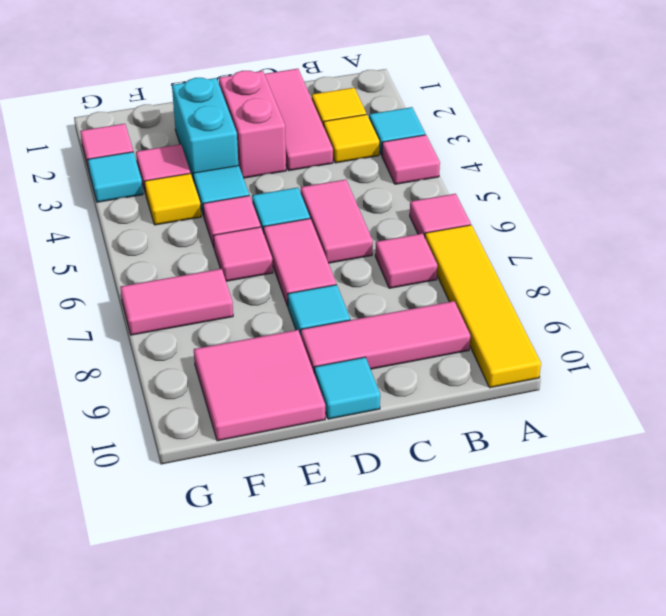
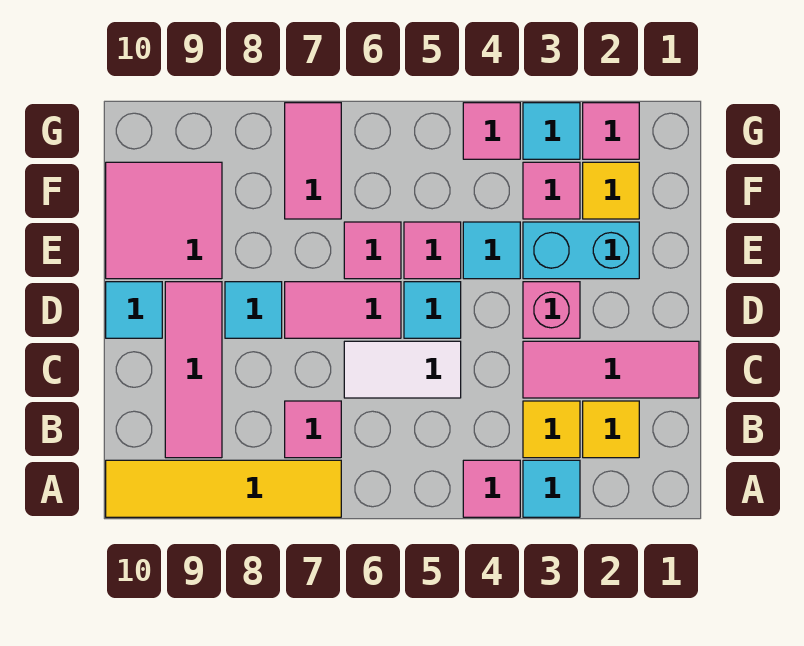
pink 1x1 tile [410,194,471,237] -> pink 1x1 tile moved to [463,103,520,159]
pink 1x2 tile [301,180,373,263] -> white 1x2 tile [344,341,461,398]
pink 1x2 brick [219,71,286,178] -> pink 1x1 brick [523,282,580,338]
yellow 1x1 tile [144,173,201,225] -> yellow 1x1 tile moved to [583,162,639,219]

